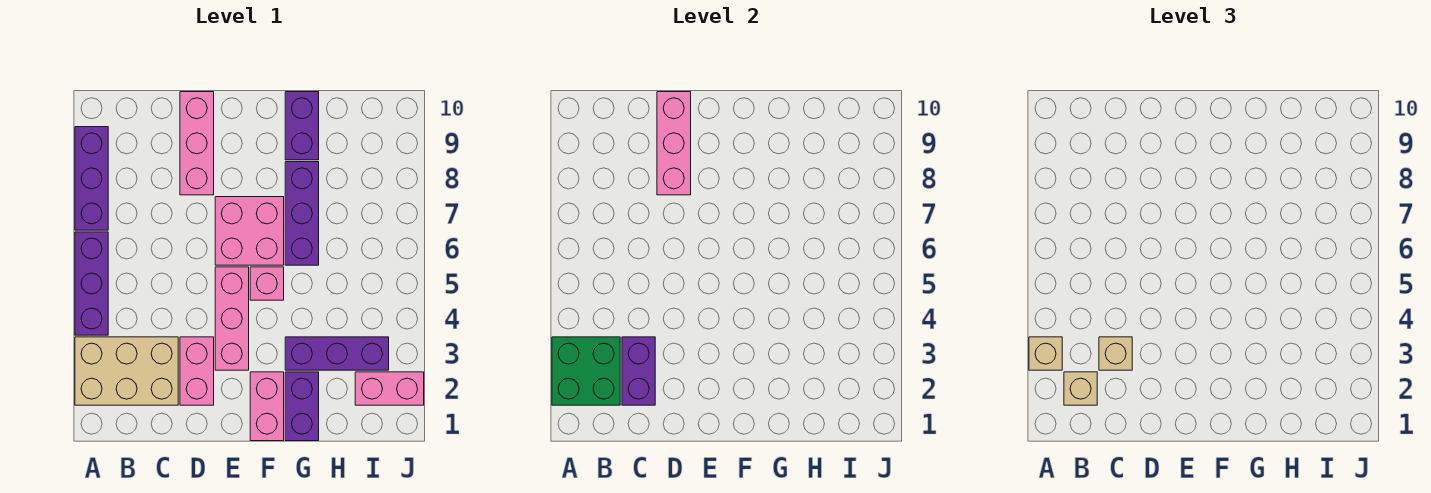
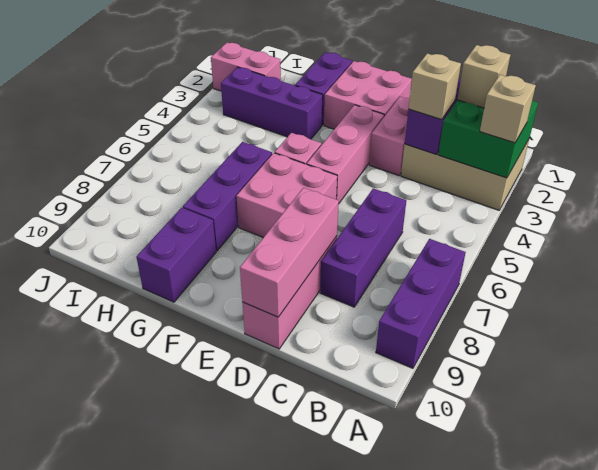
purple 1x3 brick [75,232,108,335] -> purple 1x3 brick moved to [320,188,406,307]
pink 1x2 brick [250,372,284,441] -> pink 2x2 brick [324,61,412,129]

